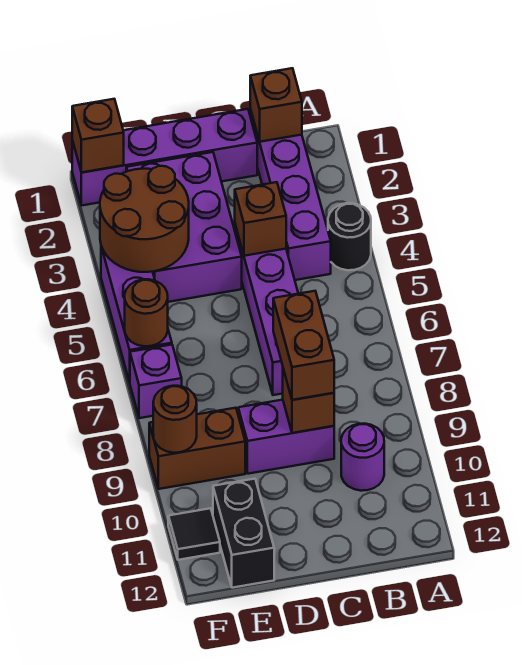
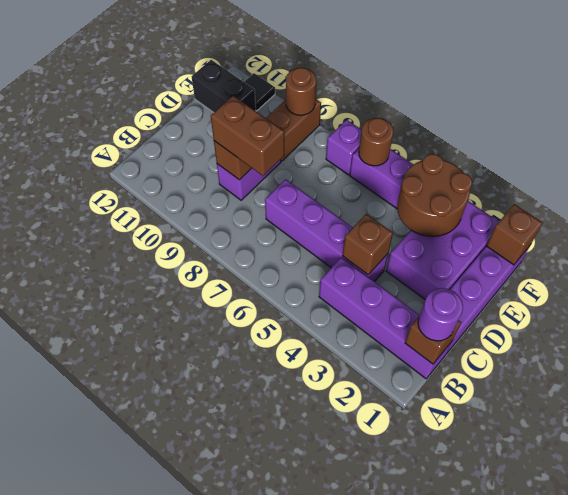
black 1x1 round brick [328,203,371,270] -> none
purple 1x1 round brick [341,424,384,491] -> purple 1x1 round brick moved to [418,288,463,341]
purple 2x3 brick [126,152,242,302] -> purple 2x3 brick turned to [386,201,499,300]

